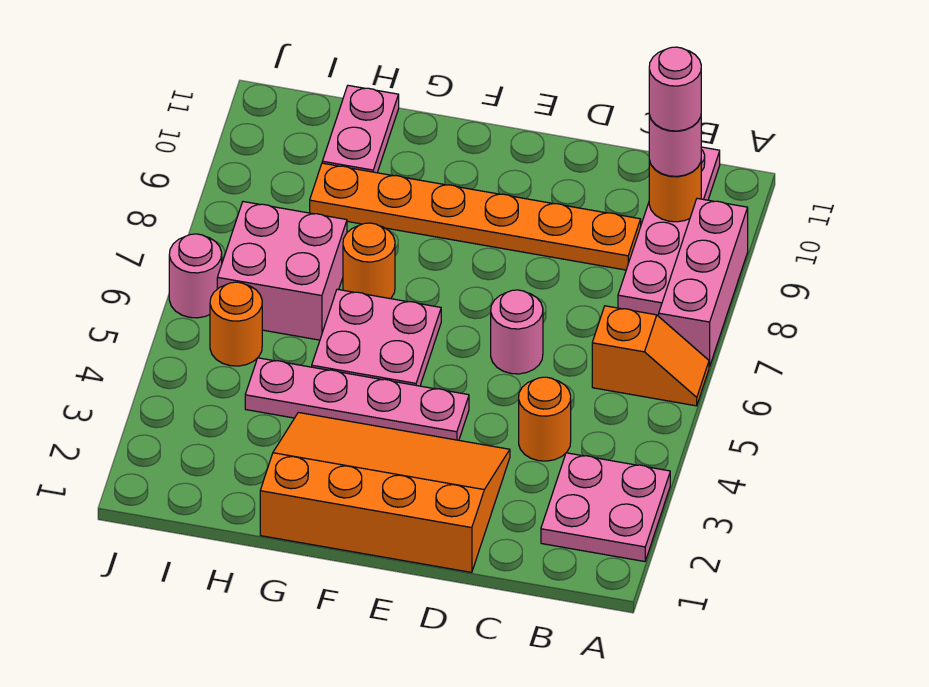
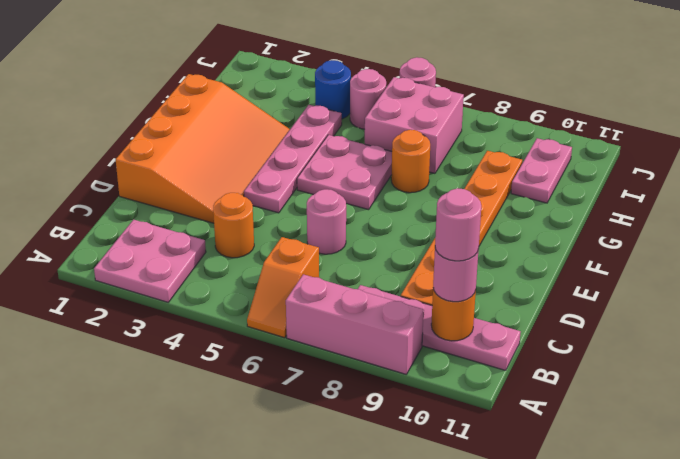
pink 1x2 plate [322,85,399,173] -> pink 1x2 plate turned to [511,138,572,203]
none -> blue 1x1 round brick [315,60,351,119]
orange 1x1 round brick [210,282,262,366] -> pink 1x1 round brick [350,69,386,129]

